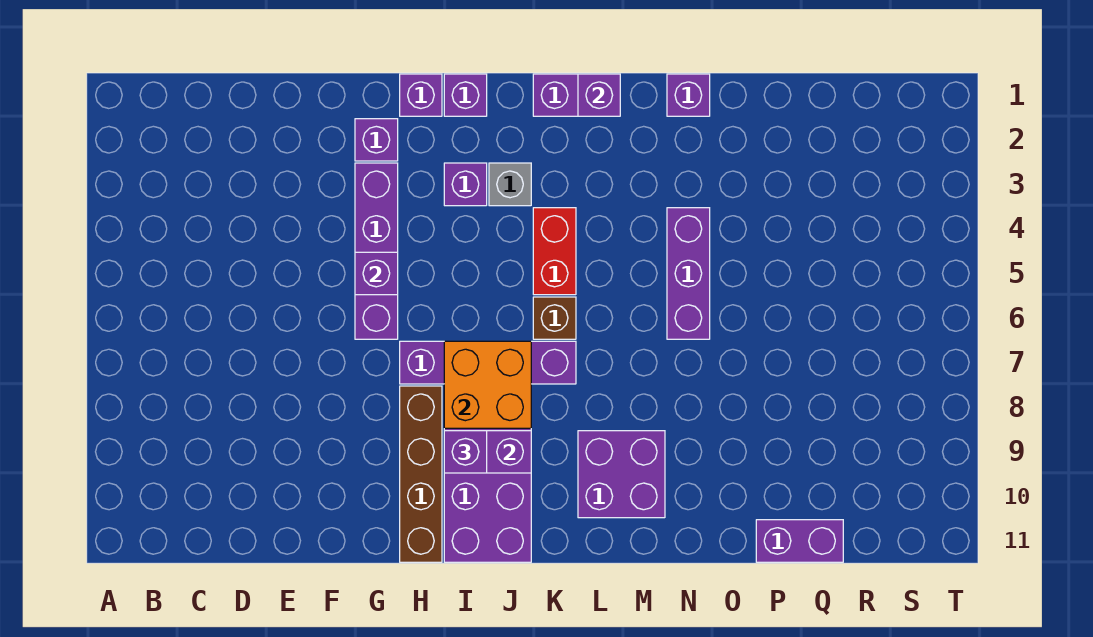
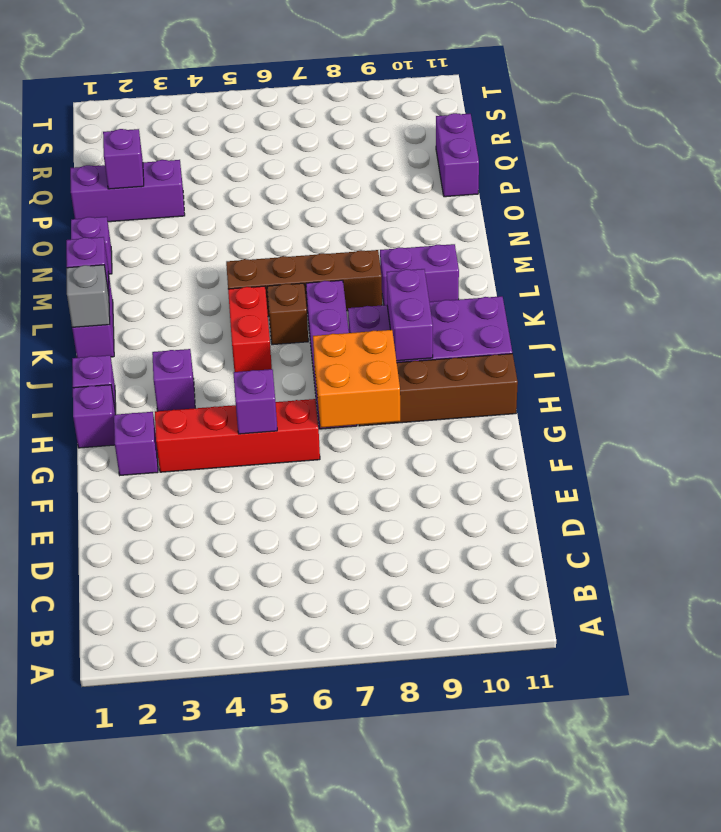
purple 1x4 brick [355,163,398,339] -> red 1x4 brick [155,399,320,472]
orange 2x2 brick [444,341,531,428] -> orange 2x2 brick moved to [313,330,400,428]
purple 1x1 brick [444,431,487,473] -> purple 1x1 brick moved to [103,129,144,189]
grey 1x1 brick [489,163,531,206] -> grey 1x1 brick moved to [67,265,110,327]
red 1x2 brick [533,208,576,295] -> red 1x2 brick turned to [228,286,272,372]
none -> brown 1x4 brick [226,250,382,317]
purple 2x2 brick [578,431,665,518] -> purple 1x2 brick [380,244,459,305]
purple 1x3 brick [667,208,710,339] -> purple 1x3 brick moved to [70,160,185,222]

